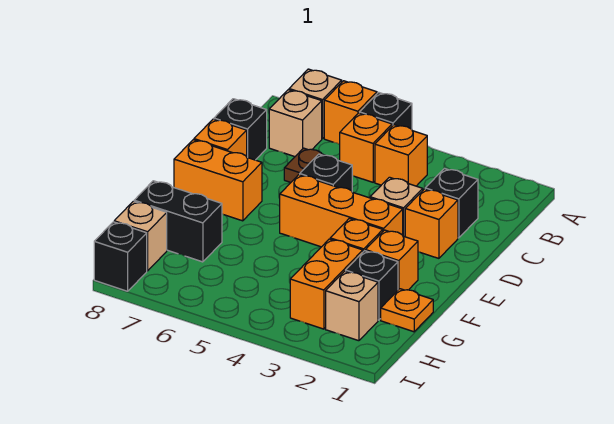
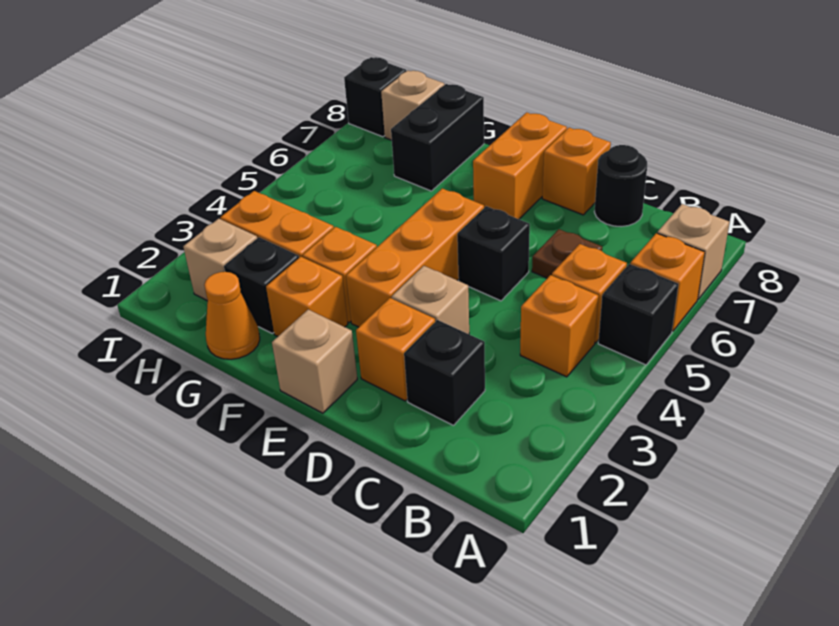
tan 1x1 brick [269,90,322,157] -> tan 1x1 brick moved to [272,309,357,413]
black 1x1 brick [214,99,267,160] -> black 1x1 round brick [594,145,647,227]
orange 1x1 plate [381,289,433,332] -> orange 1x1 cone [204,272,260,359]

